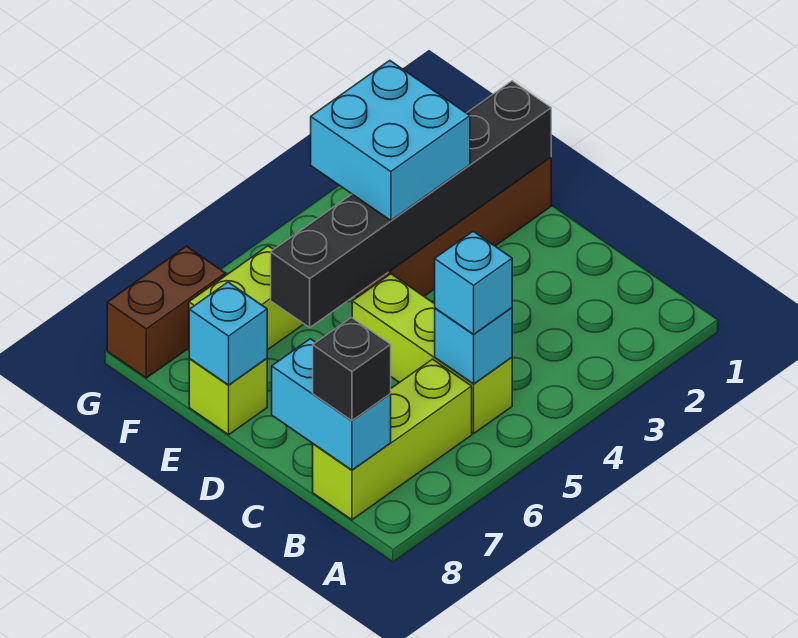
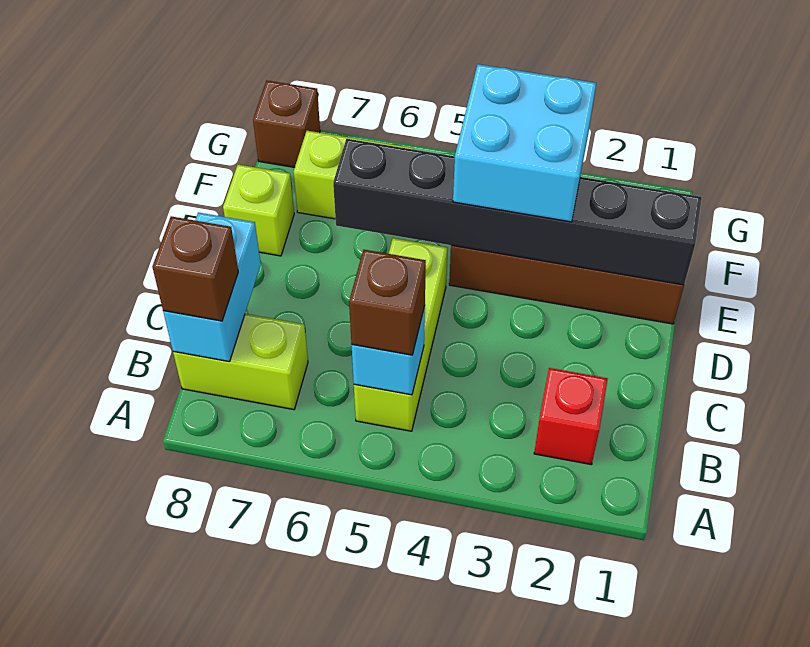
none -> red 1x1 brick [534,368,608,465]
cyan 1x1 brick [435,231,512,334] -> brown 1x1 brick [349,250,426,355]
lime 1x3 brick [313,359,472,520] -> lime 1x2 brick [173,314,308,410]
black 1x1 brick [313,318,391,421] -> brown 1x1 brick [152,216,238,321]
cyan 1x1 brick [189,282,267,385] -> none
brown 1x2 brick [107,246,226,378] -> brown 1x1 brick [253,81,320,167]

